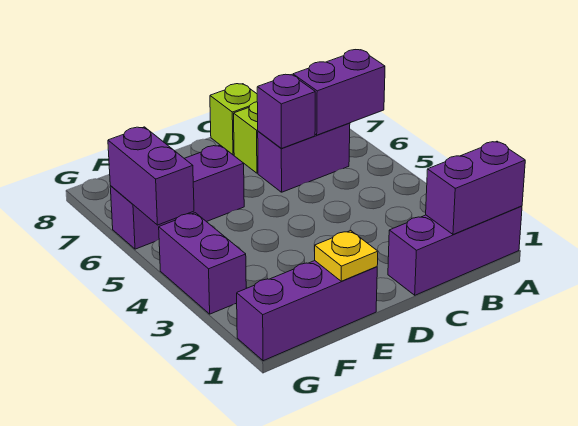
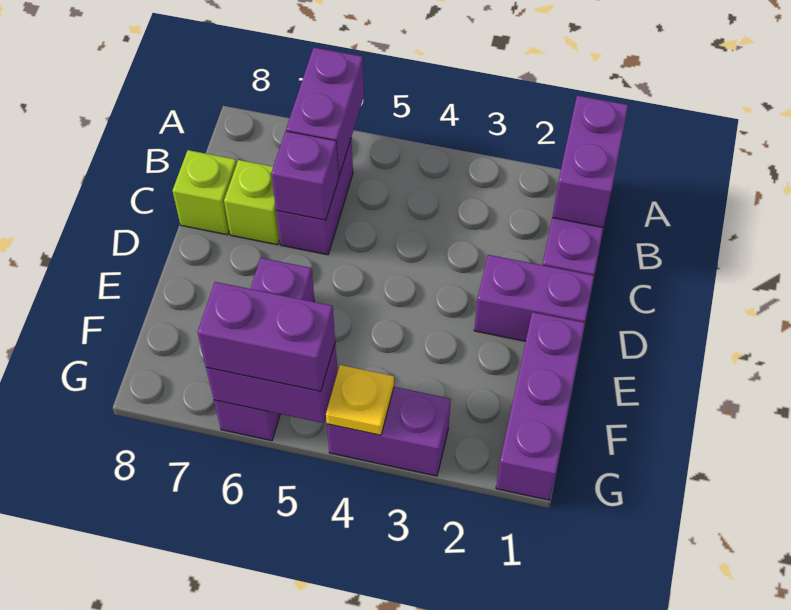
none -> purple 1x2 brick [474,255,594,341]
yellow 1x1 plate [315,231,378,281] -> yellow 1x1 plate moved to [326,365,394,435]
none -> purple 1x2 brick [198,282,335,391]

